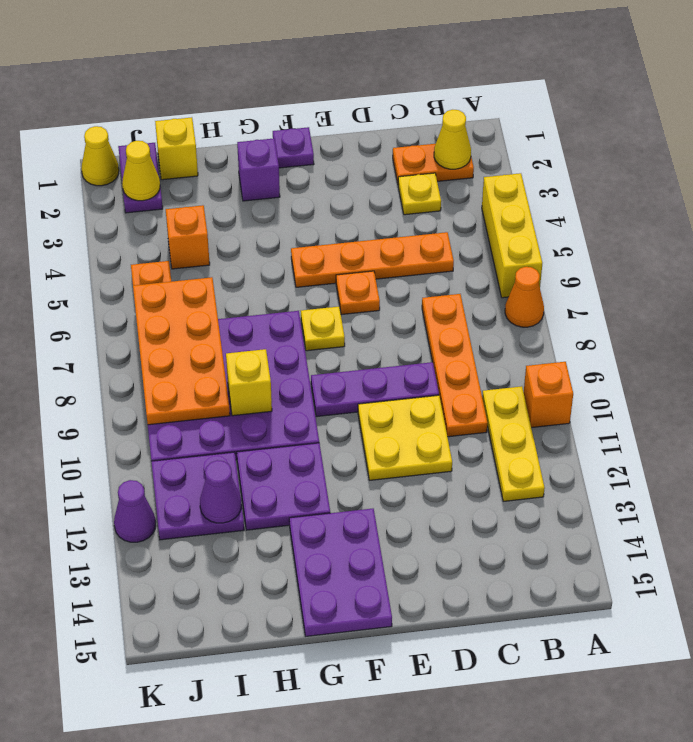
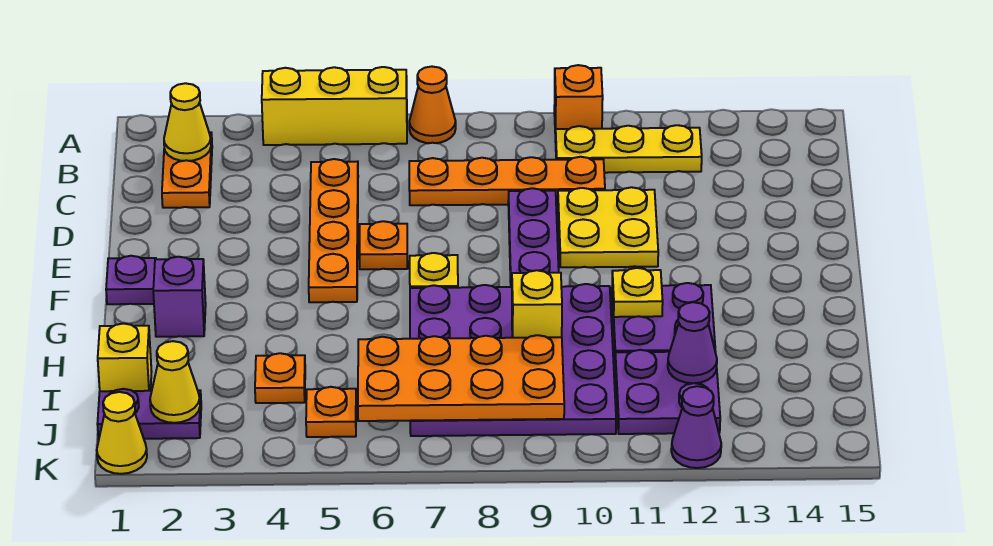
yellow 1x1 plate [398,173,441,215] -> yellow 1x1 plate moved to [612,268,663,317]
purple 2x3 plate [289,509,392,636] -> none
orange 1x1 brick [166,205,210,269] -> orange 1x1 plate [255,353,305,403]

